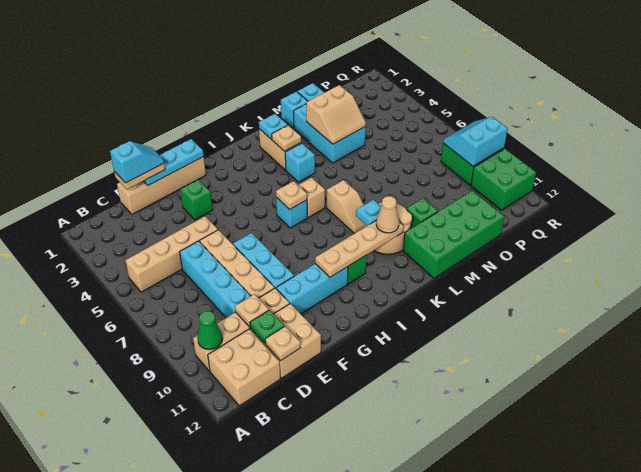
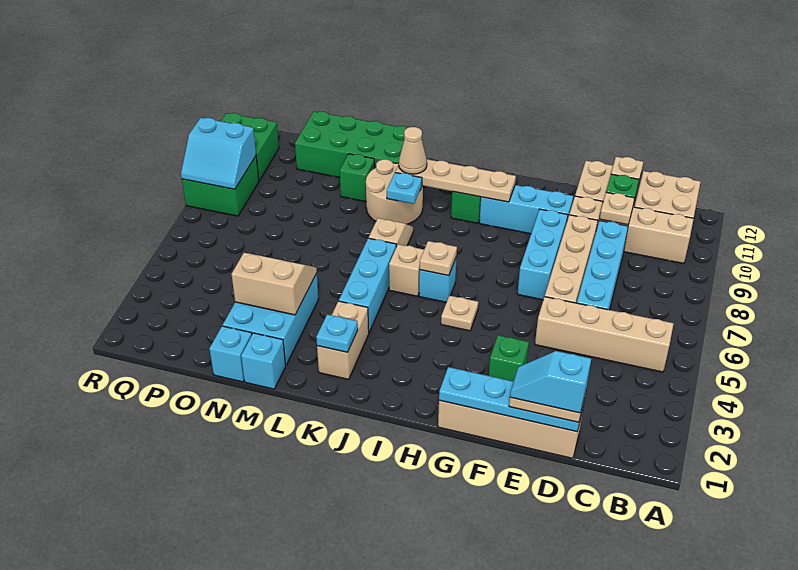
green 1x1 cone [197,311,223,350] -> none
cyan 1x3 plate [144,139,204,185] -> cyan 1x4 plate [439,367,585,432]
tan 1x1 plate [272,125,301,151] -> tan 1x1 plate moved to [441,296,478,331]
cyan 1x1 brick [285,143,315,182] -> cyan 1x3 brick [339,238,396,332]

